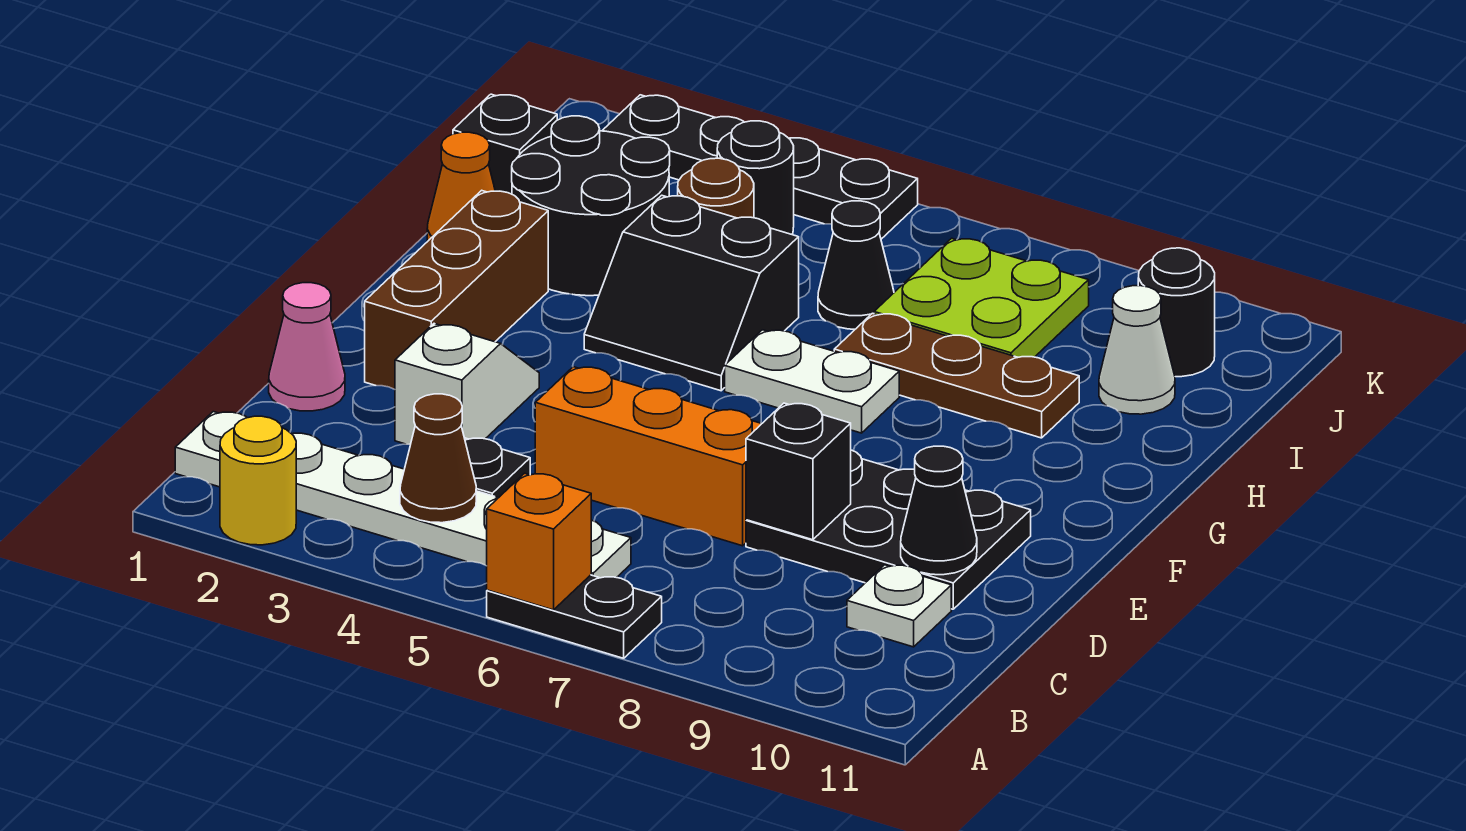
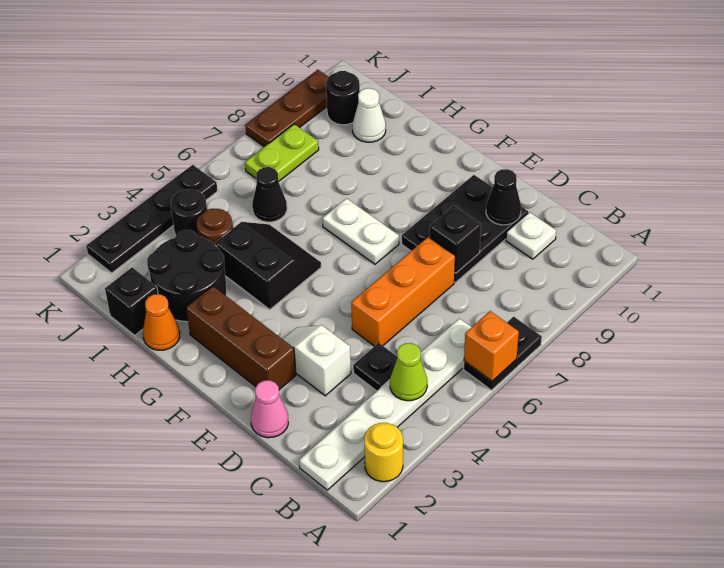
brown 1x1 cone [400,394,476,523] -> lime 1x1 cone [390,343,427,401]
black 2x2 slope [584,195,799,391] -> black 2x2 slope turned to [215,222,321,309]
white 1x2 plate [725,330,899,433] -> white 1x2 plate turned to [322,198,399,264]
brown 1x3 plate [834,313,1079,438] -> brown 1x3 plate moved to [245,70,329,147]
lime 2x2 plate [874,238,1089,357] -> lime 1x2 plate [245,124,319,182]

